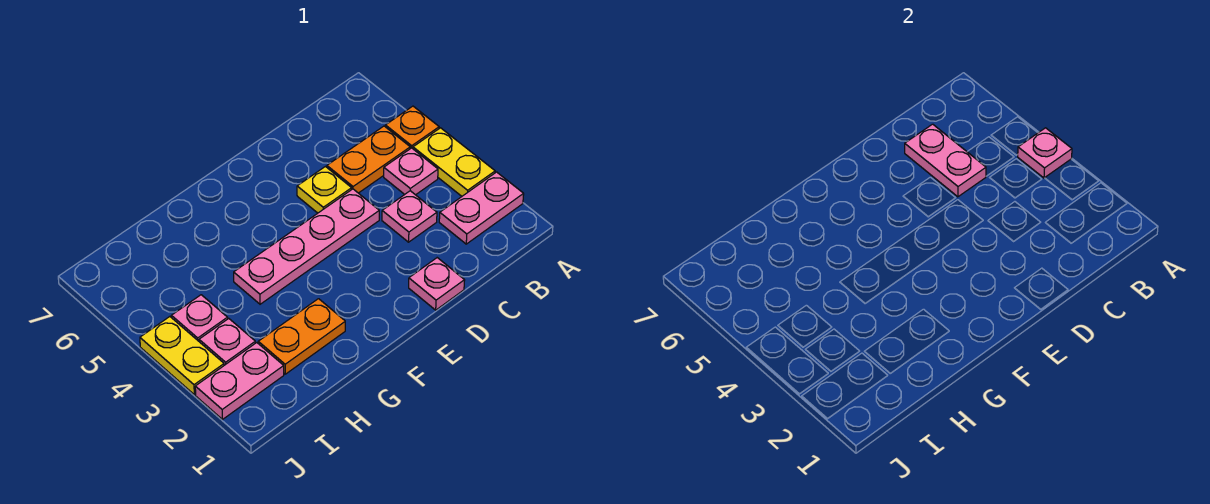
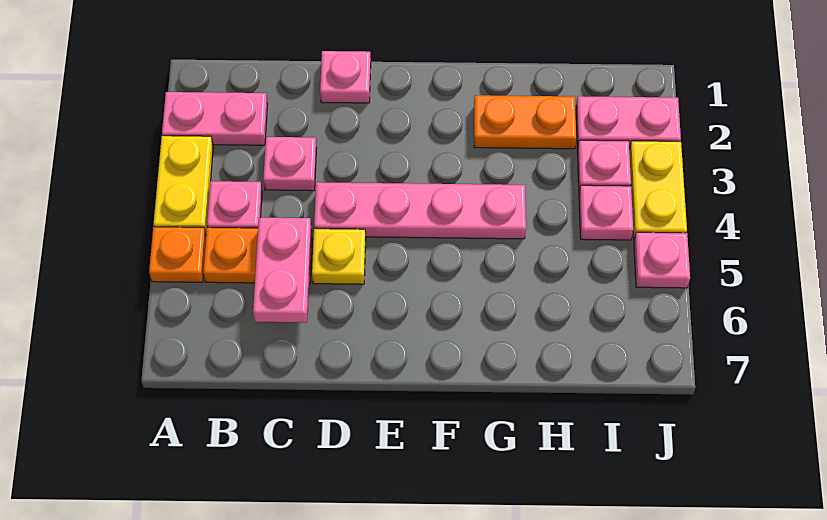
pink 1x1 plate [1017,128,1072,178] -> pink 1x1 plate moved to [634,232,690,288]

